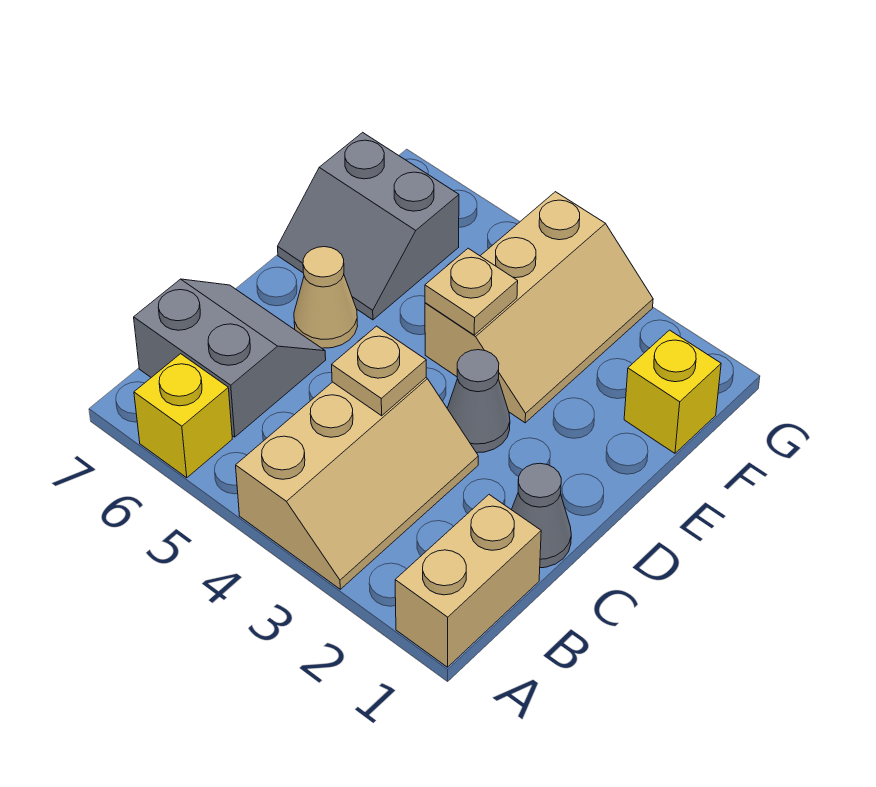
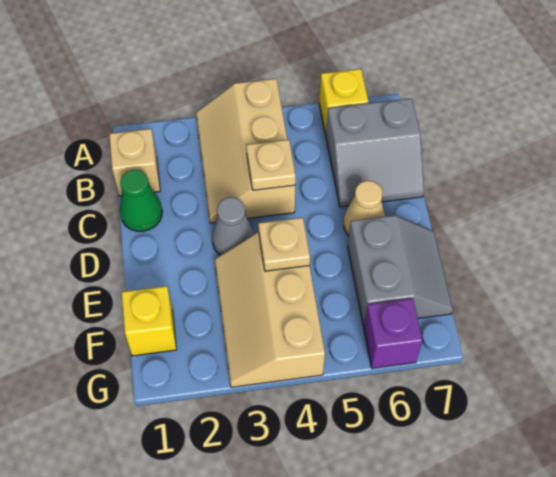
tan 1x2 brick [395,495,541,667] -> tan 1x1 brick [109,129,160,196]
grey 1x1 cone [512,463,571,568] -> green 1x1 cone [120,170,162,231]
grey 2x2 slope [278,132,459,320] -> grey 2x2 slope turned to [348,215,453,326]
none -> purple 1x1 brick [364,299,423,368]

